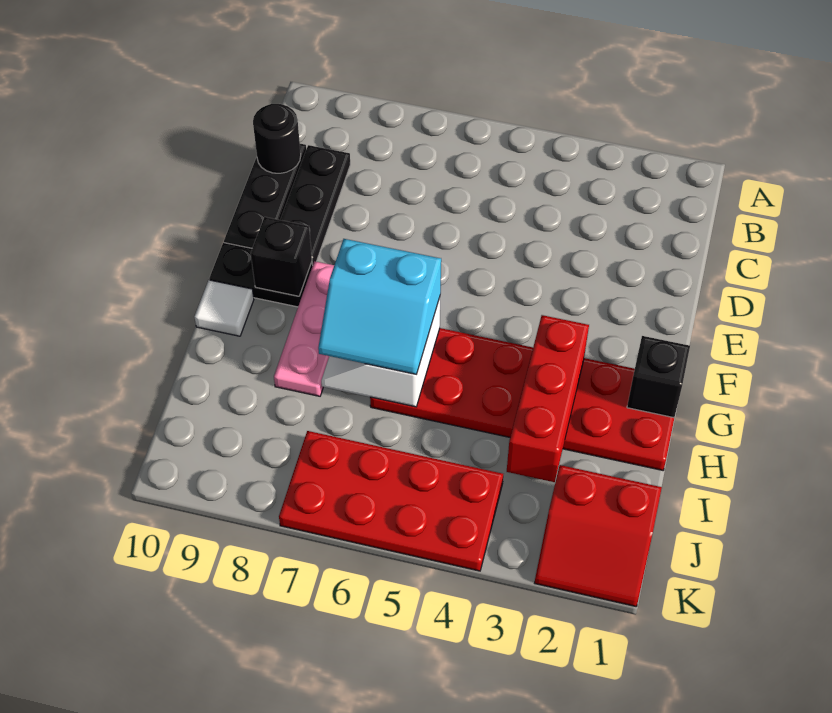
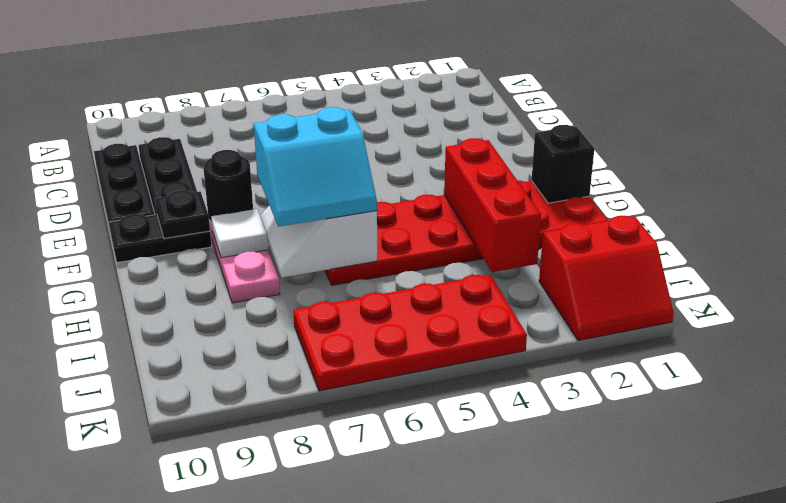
black 1x1 round brick [253,104,301,173] -> black 1x1 round brick moved to [204,150,253,223]
black 1x1 brick [251,217,312,296] -> black 1x1 plate [155,190,210,238]
white 1x1 tile [194,280,254,336] -> white 1x1 tile moved to [211,209,268,258]

